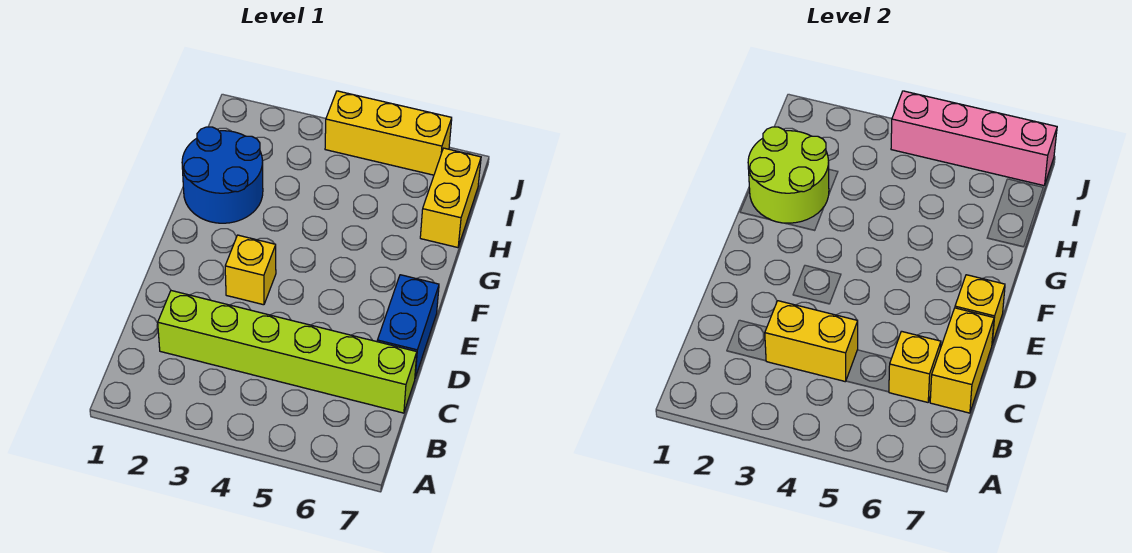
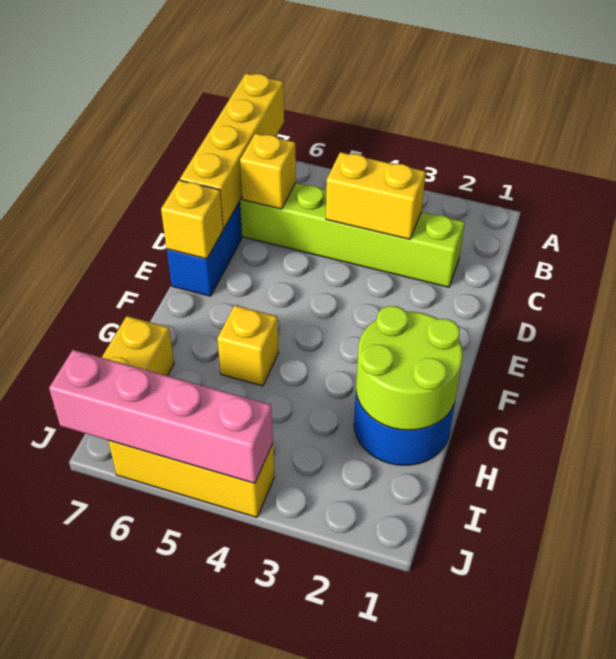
yellow 1x2 brick [930,308,994,413] -> yellow 1x4 brick [180,74,284,228]
yellow 1x1 brick [225,235,276,305] -> yellow 1x1 brick moved to [217,305,279,386]

